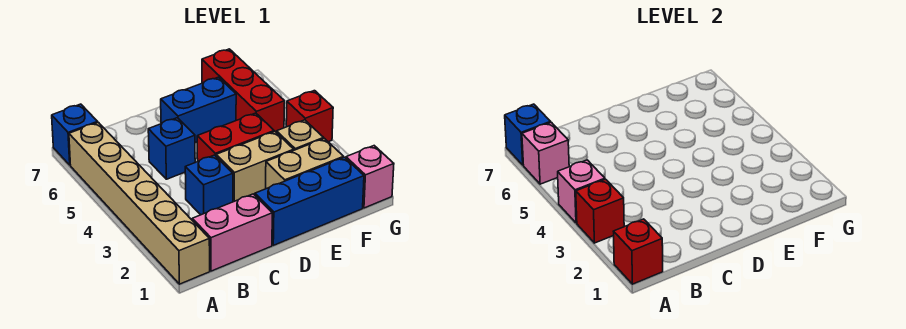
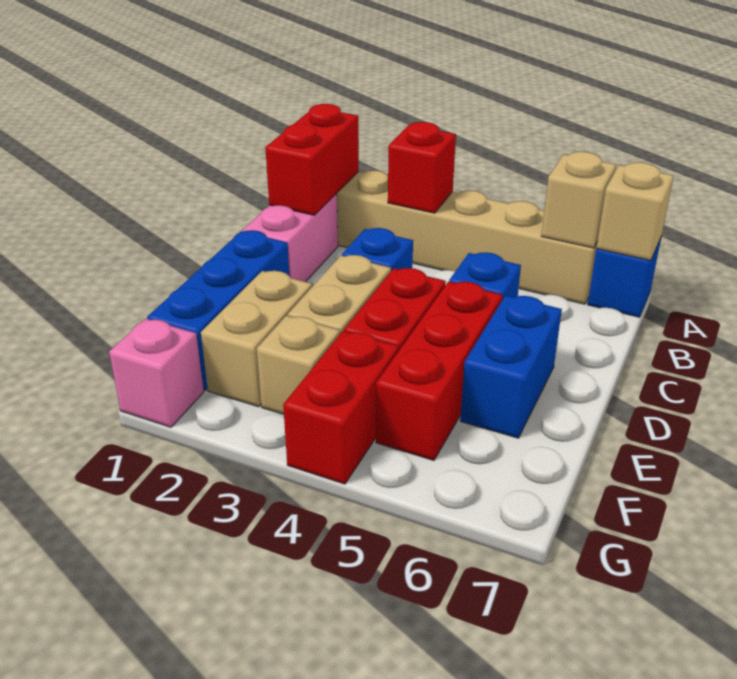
red 1x1 brick [613,219,663,284] -> red 1x2 brick [265,104,359,215]
pink 1x1 brick [558,160,605,223] -> none
pink 1x1 brick [522,122,569,184] -> tan 1x1 brick [541,152,616,248]
blue 1x1 brick [505,104,551,165] -> tan 1x1 brick [596,162,674,260]
red 1x3 brick [202,49,285,133] -> red 1x3 brick turned to [376,282,503,460]
red 1x1 brick [286,91,333,142] -> red 1x2 brick [283,331,399,484]

